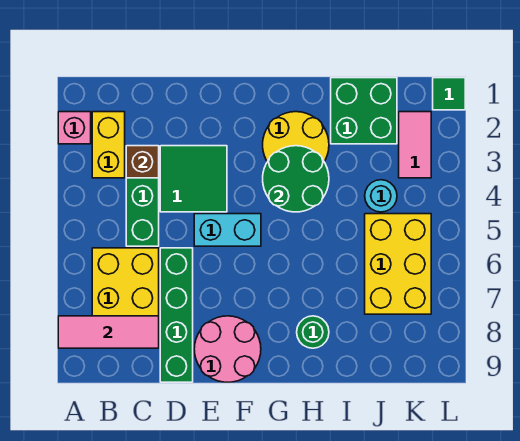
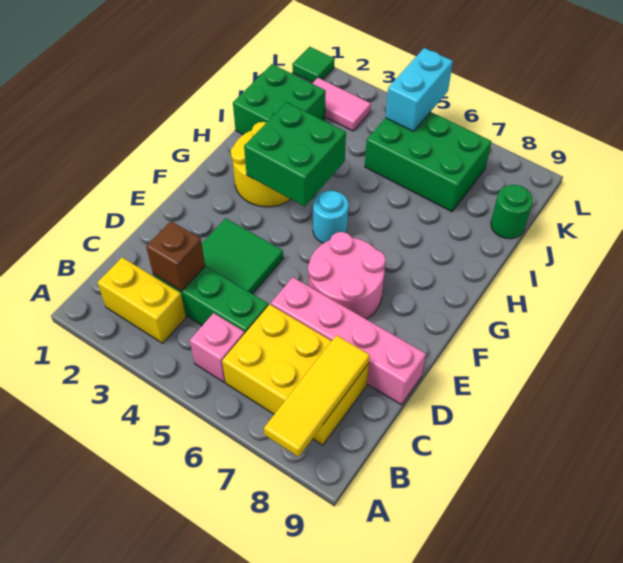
pink 1x1 brick [58,112,91,144] -> pink 1x1 brick moved to [190,313,244,382]
pink 1x3 tile [58,316,159,348] -> yellow 1x3 tile [264,335,370,457]
green 1x4 brick [160,248,193,382] -> pink 1x4 brick [271,277,426,405]
cyan 1x2 brick [194,214,261,246] -> cyan 1x2 brick moved to [385,48,453,131]
pink 2x2 round brick [194,316,261,382] -> pink 2x2 round brick moved to [308,232,386,319]
green 2x2 round brick [263,146,329,212] -> green 2x2 brick [244,102,346,206]
green 1x1 round brick [297,316,329,348] -> green 1x1 round brick moved to [491,185,533,239]
cyan 1x1 round brick [365,180,397,212] -> cyan 1x1 round brick moved to [313,191,348,243]
yellow 2x3 brick [365,214,431,314] -> green 2x3 brick [365,112,491,212]

